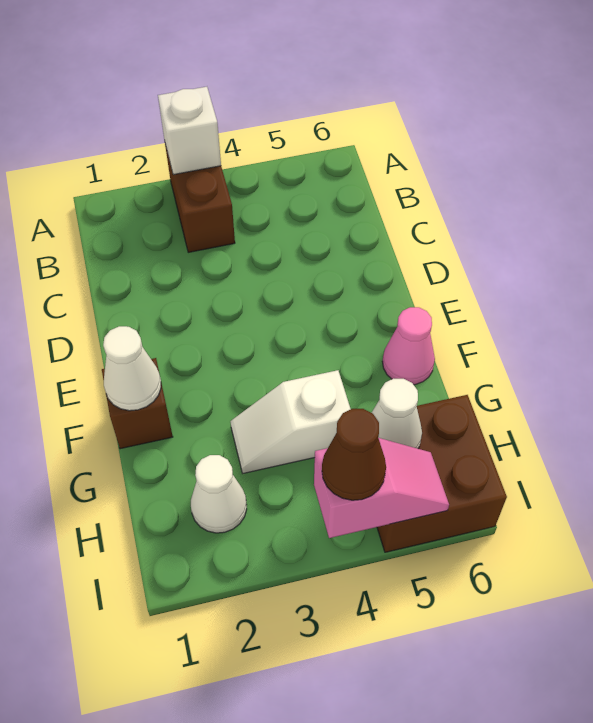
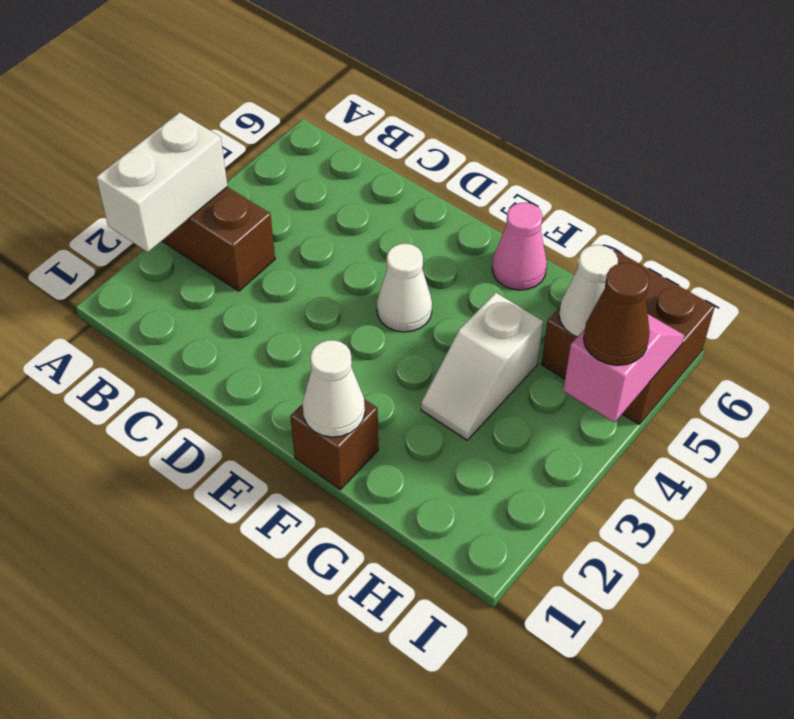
white 1x1 brick [158,87,221,175] -> white 1x2 brick [96,112,228,252]
white 1x1 cone [191,455,247,533] -> white 1x1 cone moved to [377,244,432,332]

